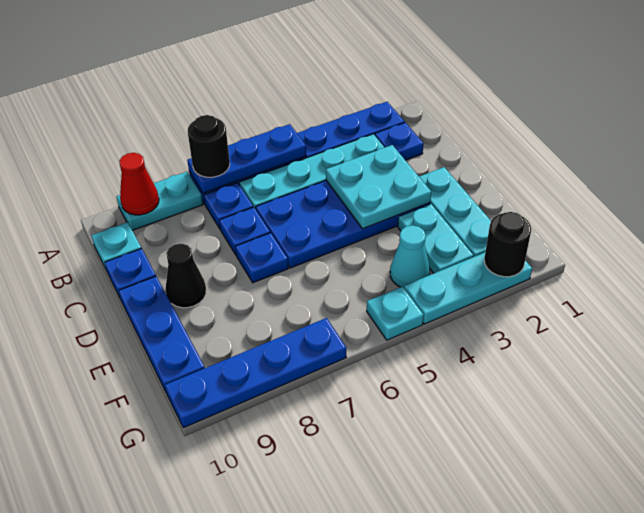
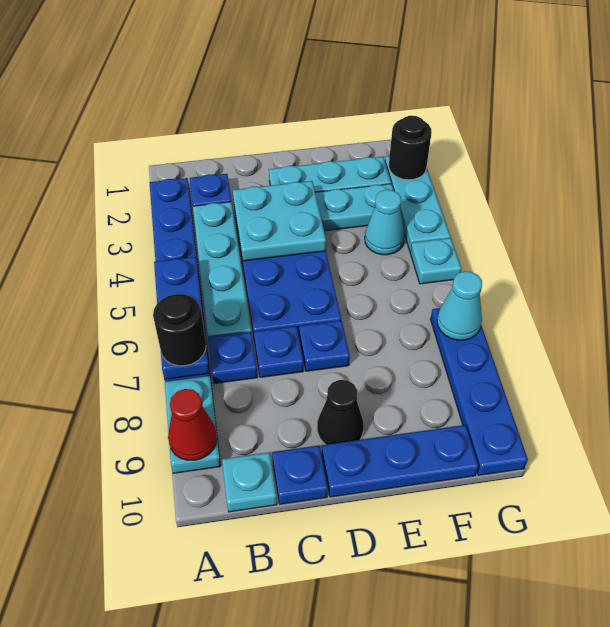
none -> cyan 1x1 cone [437,271,482,340]

